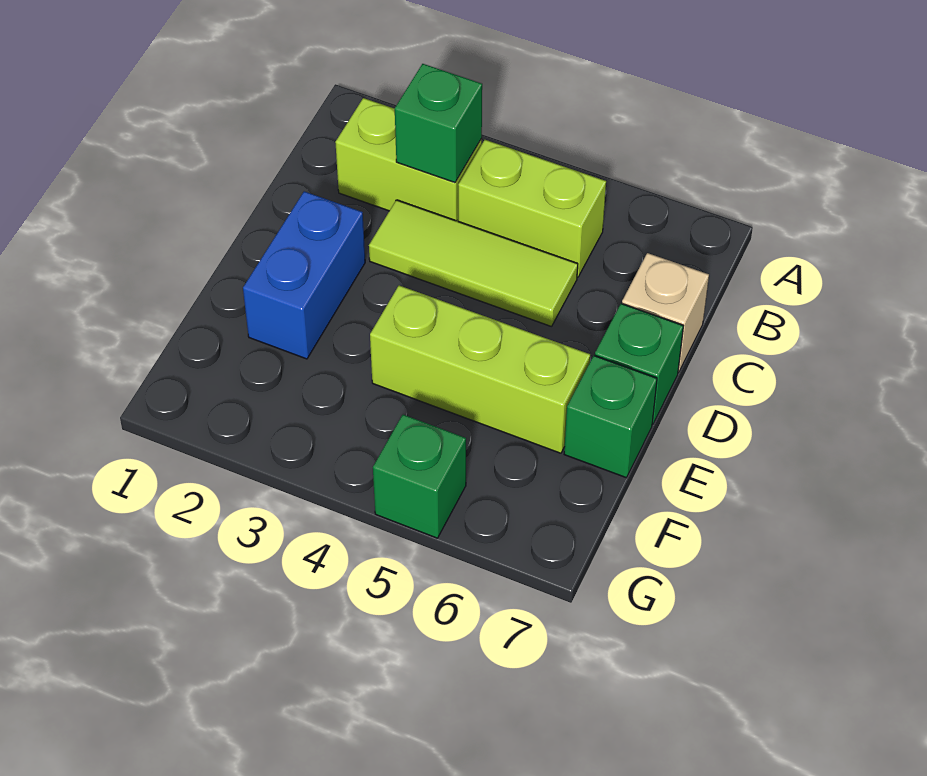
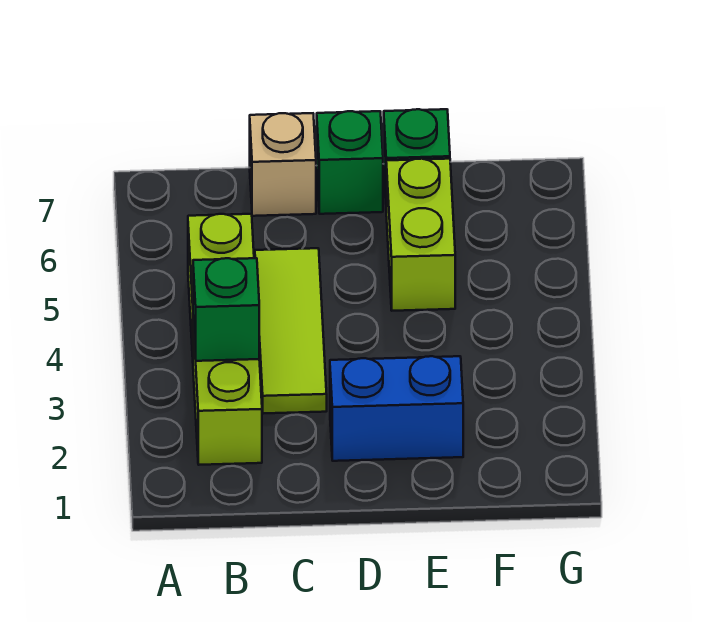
lime 1x3 brick [370,285,590,453] -> lime 1x2 brick [386,159,455,311]
green 1x1 brick [373,415,466,538] -> none

